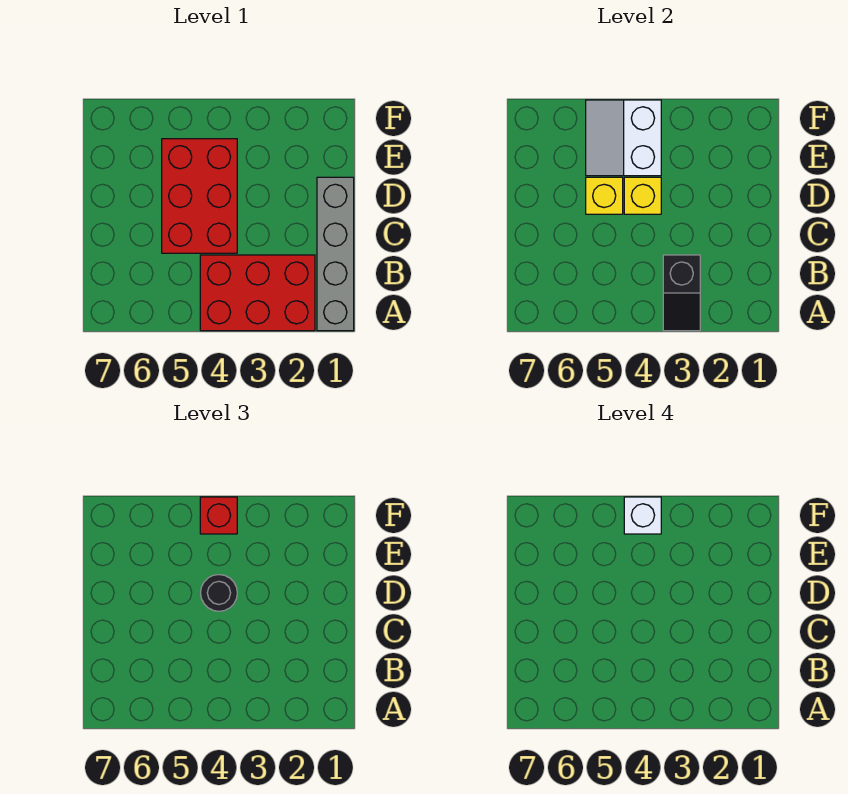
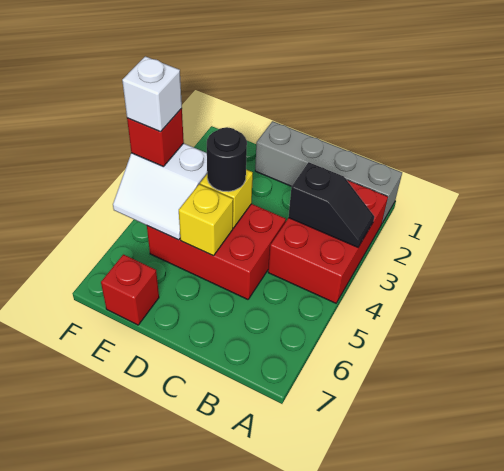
none -> red 1x1 brick [101,254,159,325]

